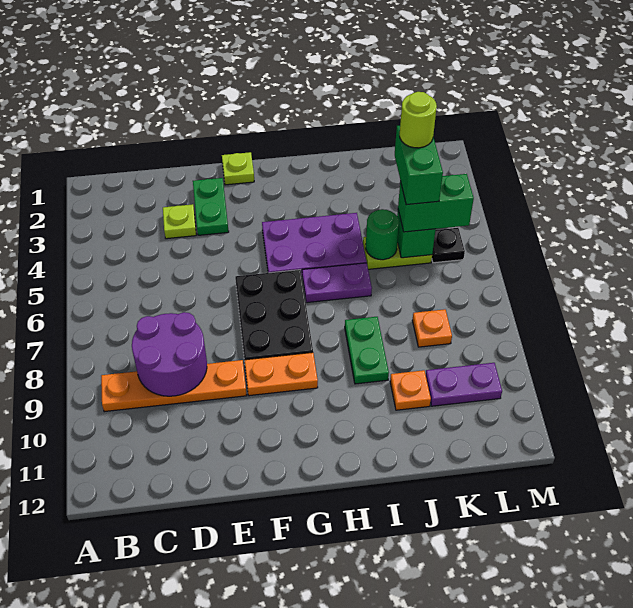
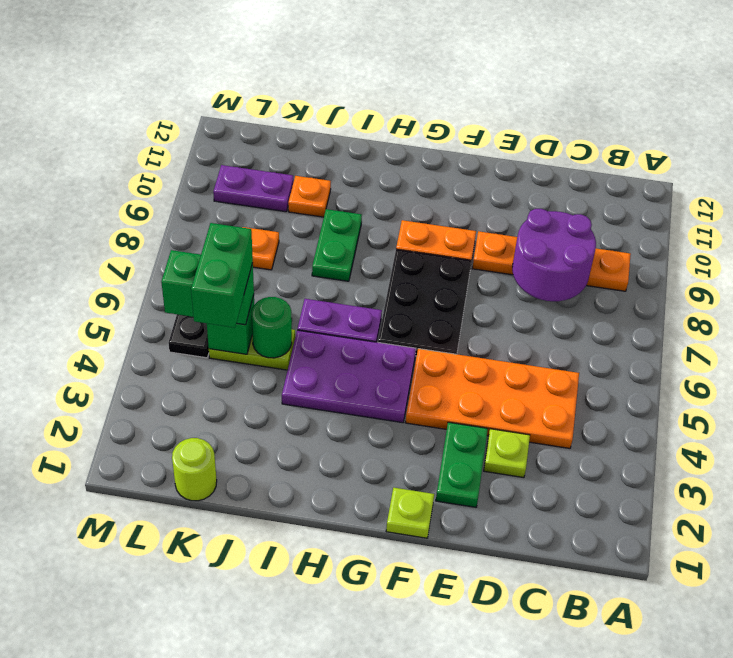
none -> orange 2x4 plate [405,349,579,448]
lime 1x1 round brick [400,92,437,148] -> lime 1x1 round brick moved to [172,438,217,501]

